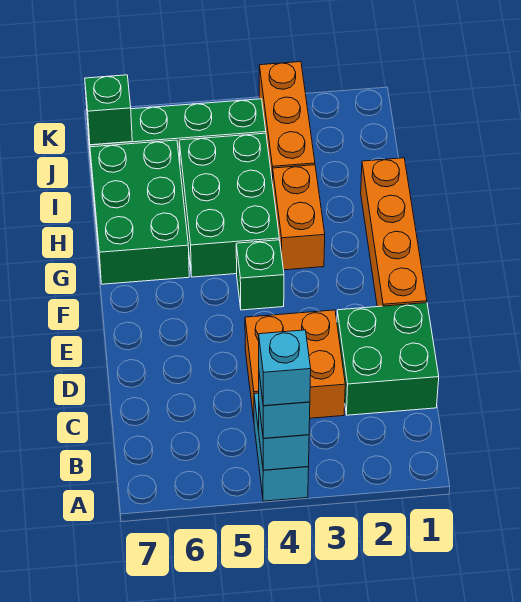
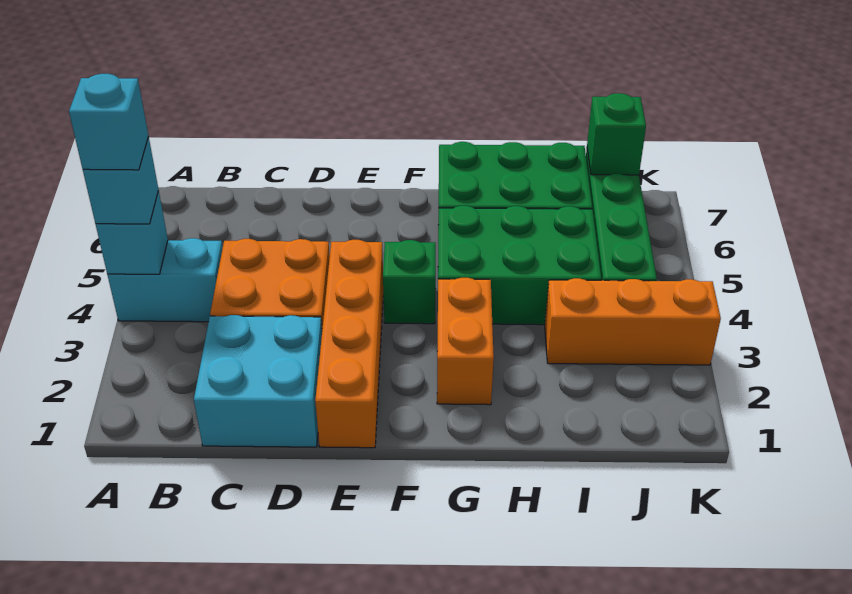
green 2x2 brick [337,303,439,415] -> cyan 2x2 brick [194,315,322,447]
orange 1x4 brick [361,158,427,307] -> orange 1x4 brick turned to [315,240,383,448]
orange 1x2 brick [273,165,325,270] -> orange 1x2 brick turned to [437,278,494,405]

